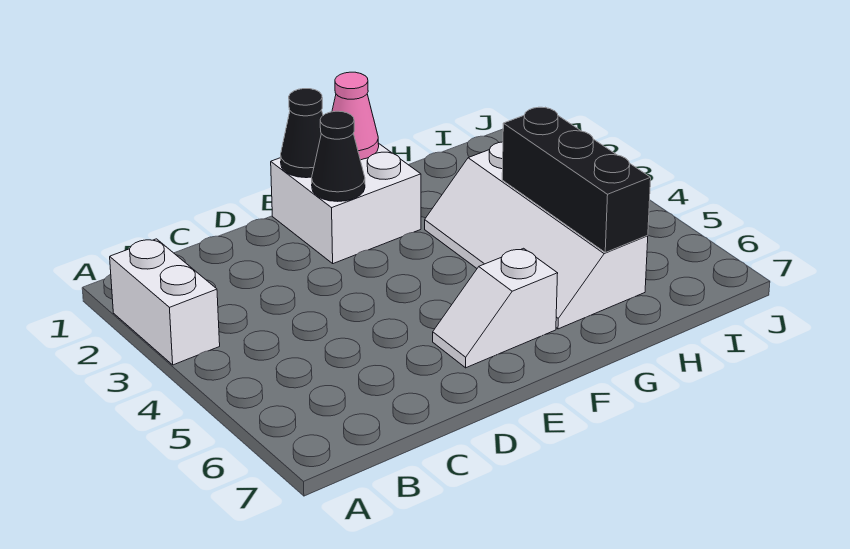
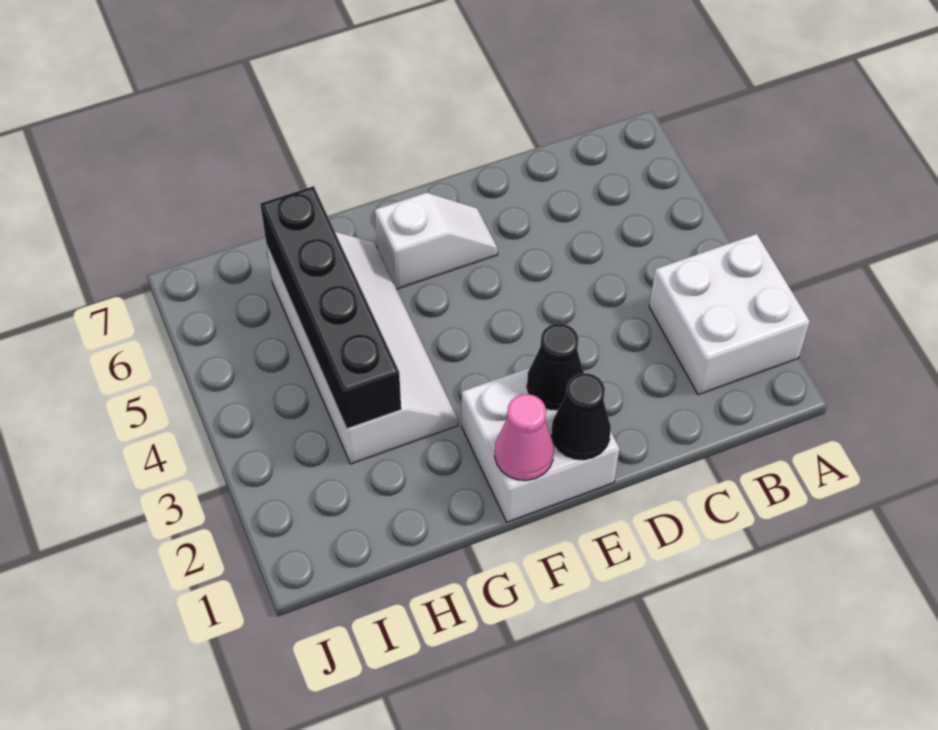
white 1x2 brick [110,239,220,365] -> white 2x2 brick [649,234,810,395]
black 1x3 brick [502,107,651,252] -> black 1x4 brick [260,186,401,429]

